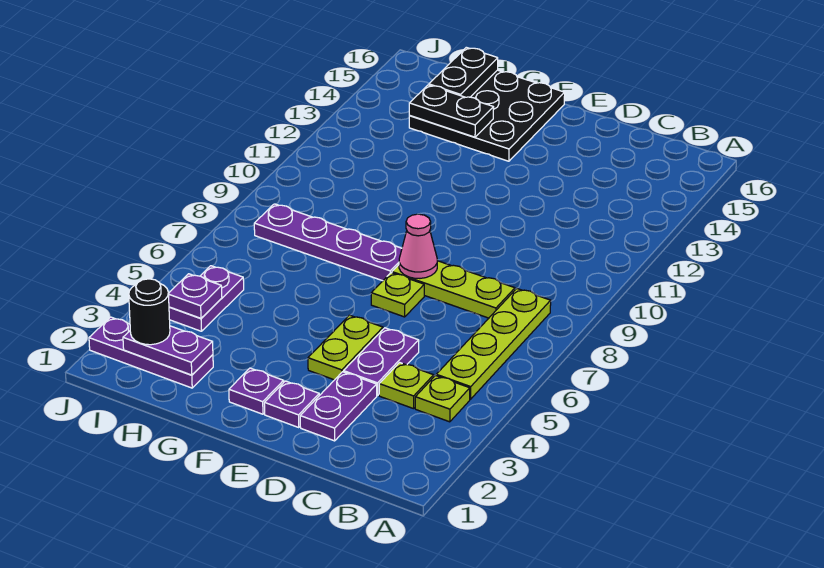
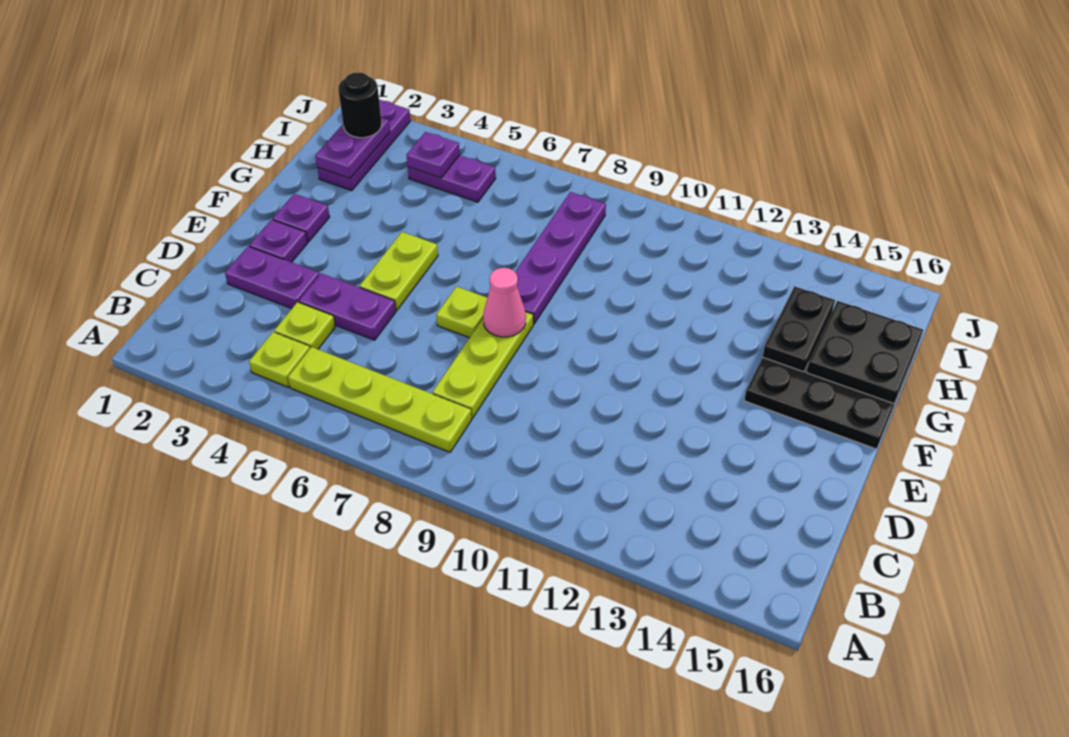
lime 1x2 plate [308,315,383,380] -> lime 1x2 plate turned to [360,232,438,311]
black 1x2 plate [429,47,498,97] -> black 2x2 plate [806,301,923,404]

